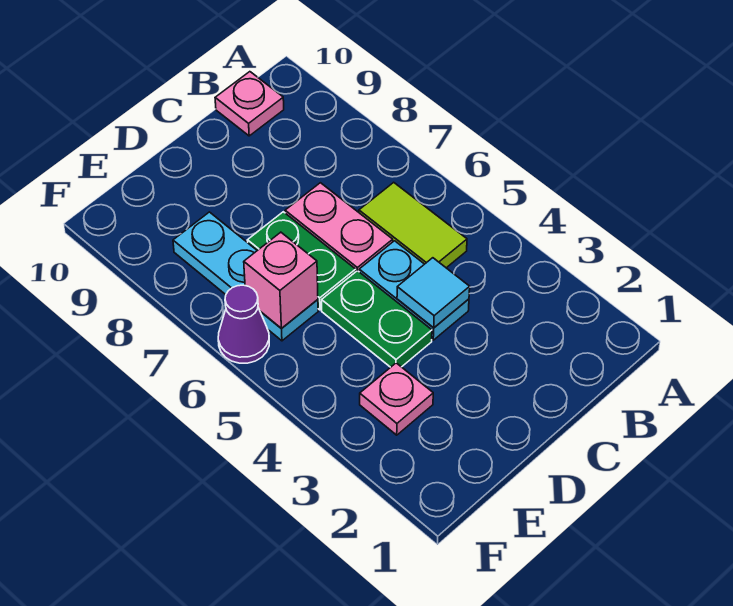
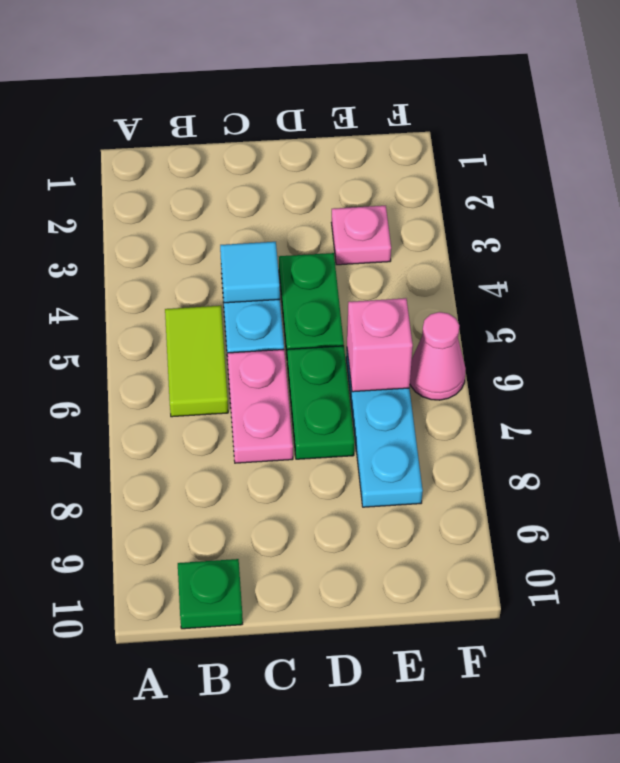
pink 1x1 plate [215,72,284,136] -> green 1x1 plate [178,559,243,629]
purple 1x1 cone [218,285,269,363] -> pink 1x1 cone [410,312,466,400]

